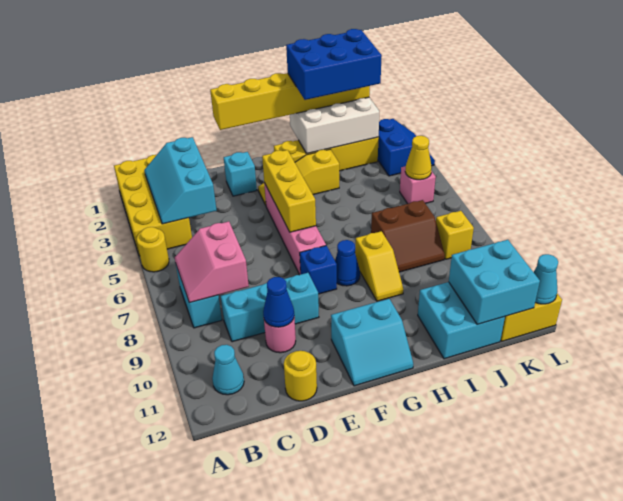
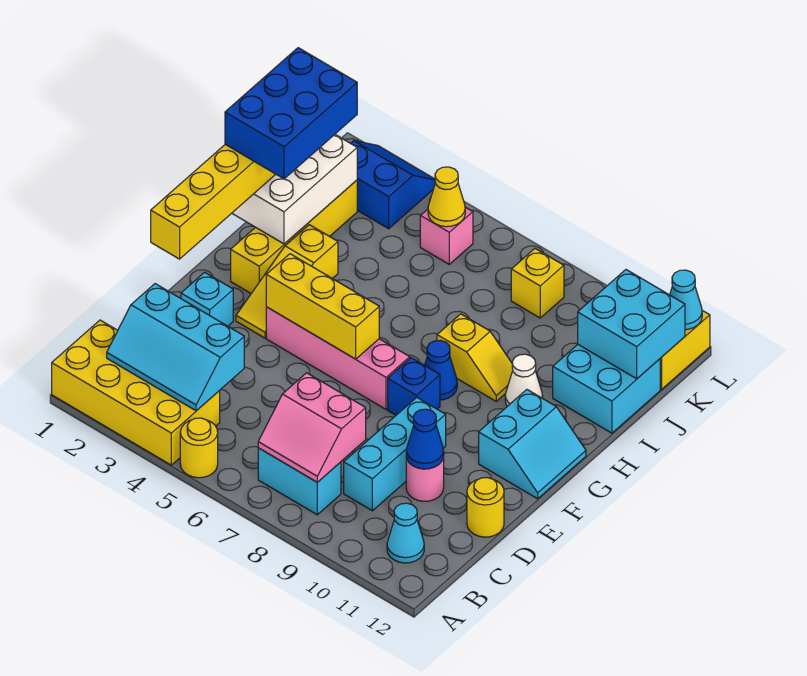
none -> white 1x1 cone [505,354,543,406]
brown 2x2 slope [371,200,445,272] -> none

